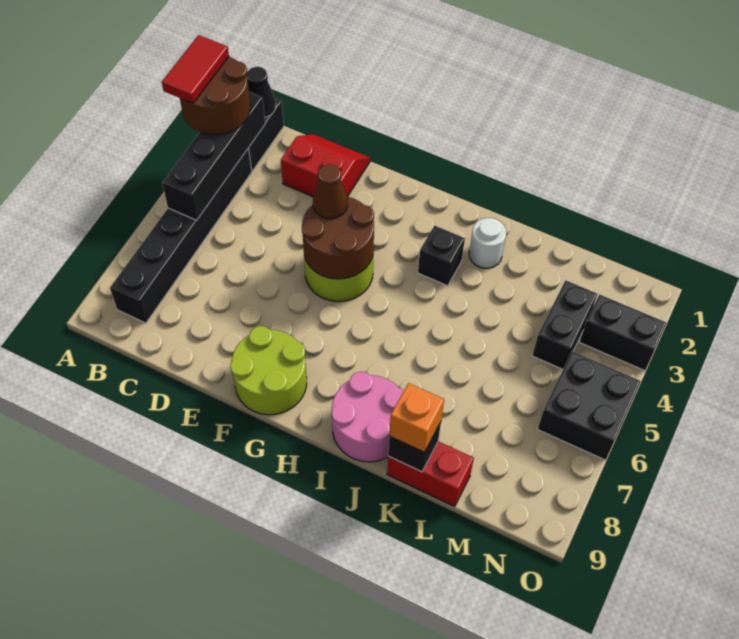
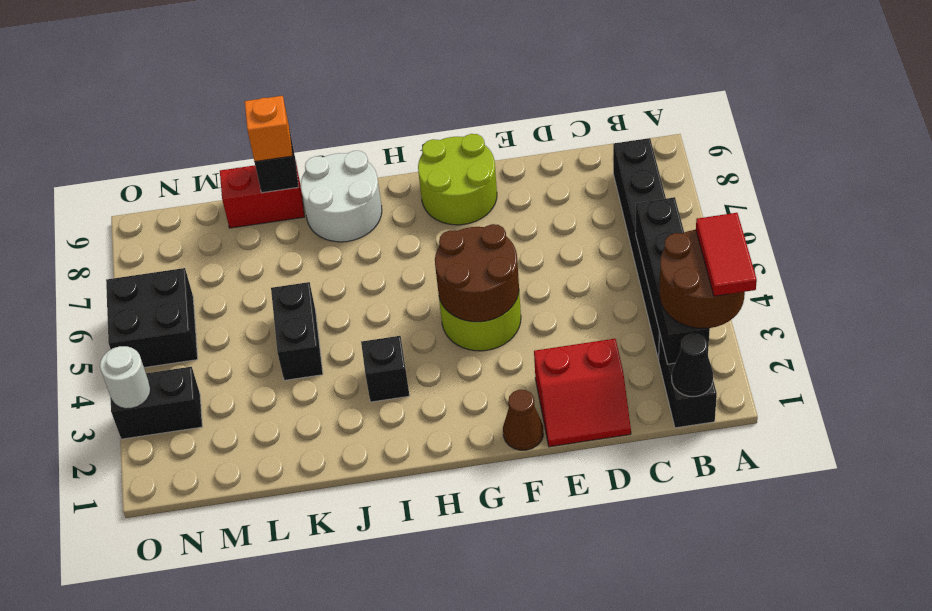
brown 1x1 cone [313,164,348,219] -> brown 1x1 cone moved to [503,390,543,450]
pink 2x2 round brick [332,372,404,462] -> white 2x2 round brick [301,151,382,242]
white 1x1 round brick [469,218,506,268] -> white 1x1 round brick moved to [100,346,151,409]
black 1x2 brick [532,280,597,369] -> black 1x2 brick moved to [271,282,323,380]

